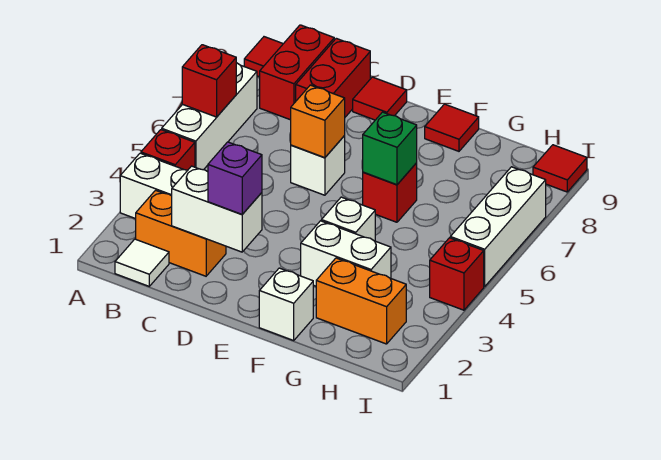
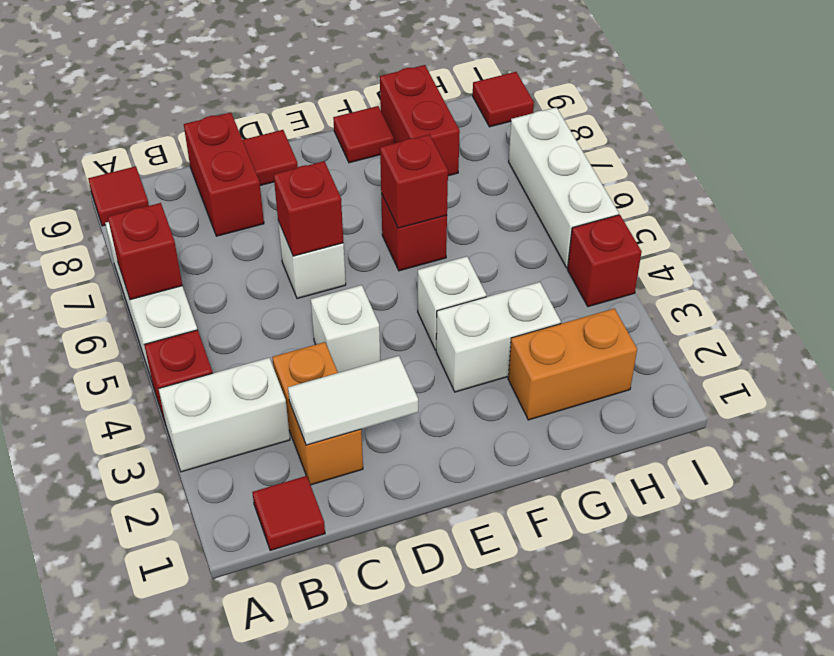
white 1x1 tile [115,239,169,286] -> red 1x1 tile [252,476,325,550]
orange 1x2 brick [136,190,226,276] -> orange 1x2 brick turned to [272,342,363,485]
red 1x2 brick [260,25,334,120] -> red 1x2 brick moved to [380,65,460,176]
white 1x2 brick [172,166,262,252] -> white 1x2 tile [288,356,418,445]
purple 1x1 brick [208,142,262,214] -> none
orange 1x1 brick [291,85,345,158] -> red 1x1 brick [273,161,343,256]
white 1x1 brick [259,268,313,340] -> white 1x1 brick moved to [311,285,380,373]
green 1x1 brick [363,112,417,185] -> red 1x1 brick [380,134,448,228]

